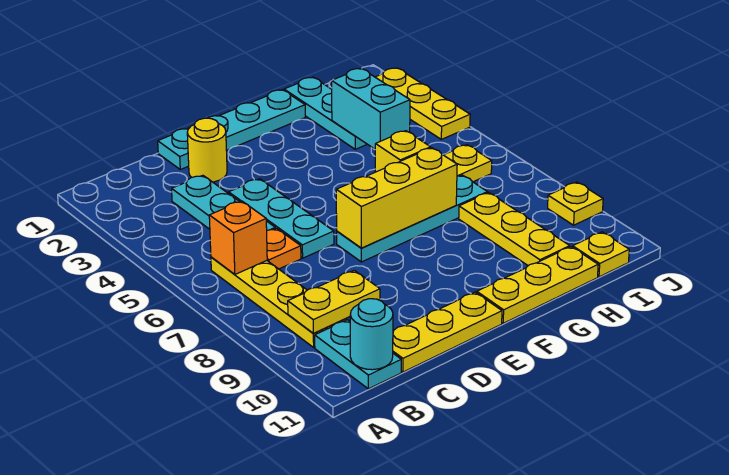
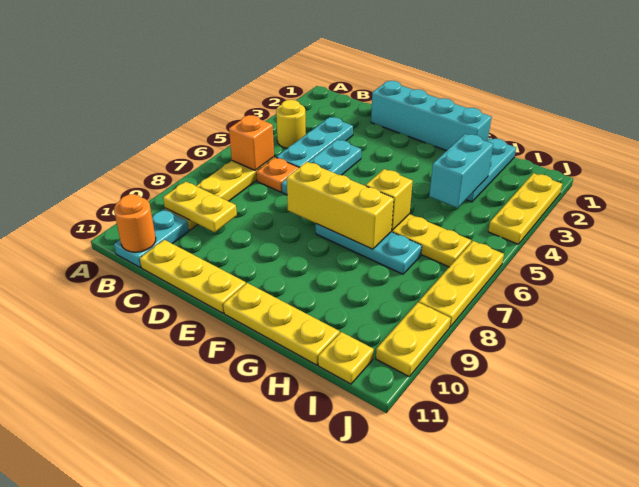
cyan 1x1 round brick [350,299,393,370] -> orange 1x1 round brick [114,194,156,252]
cyan 1x4 plate [158,90,305,170] -> cyan 1x4 brick [371,81,492,151]
yellow 1x1 round brick [187,118,227,182] -> yellow 1x1 round brick moved to [276,100,306,148]
cyan 1x4 plate [337,175,487,262] -> cyan 1x3 plate [316,224,422,274]
yellow 1x3 plate [459,193,570,266] -> yellow 1x3 plate moved to [419,241,504,327]
yellow 1x1 plate [548,182,603,225] -> yellow 1x2 plate [376,302,451,376]

